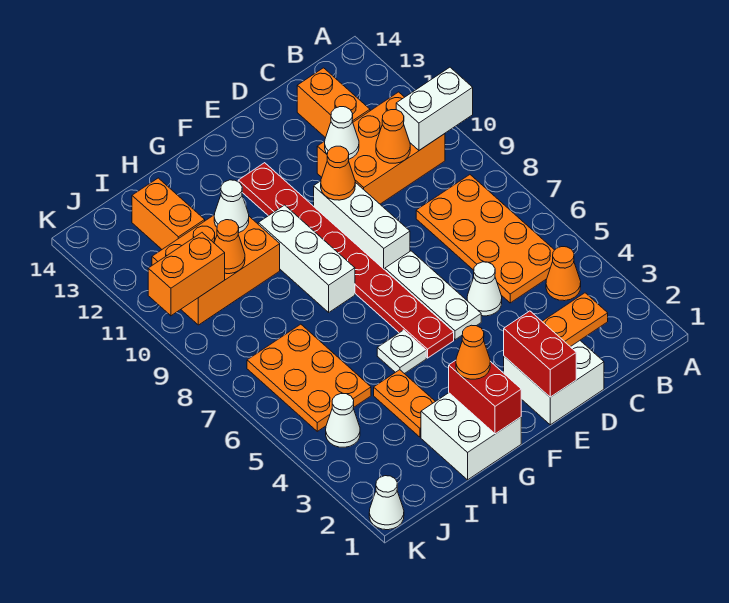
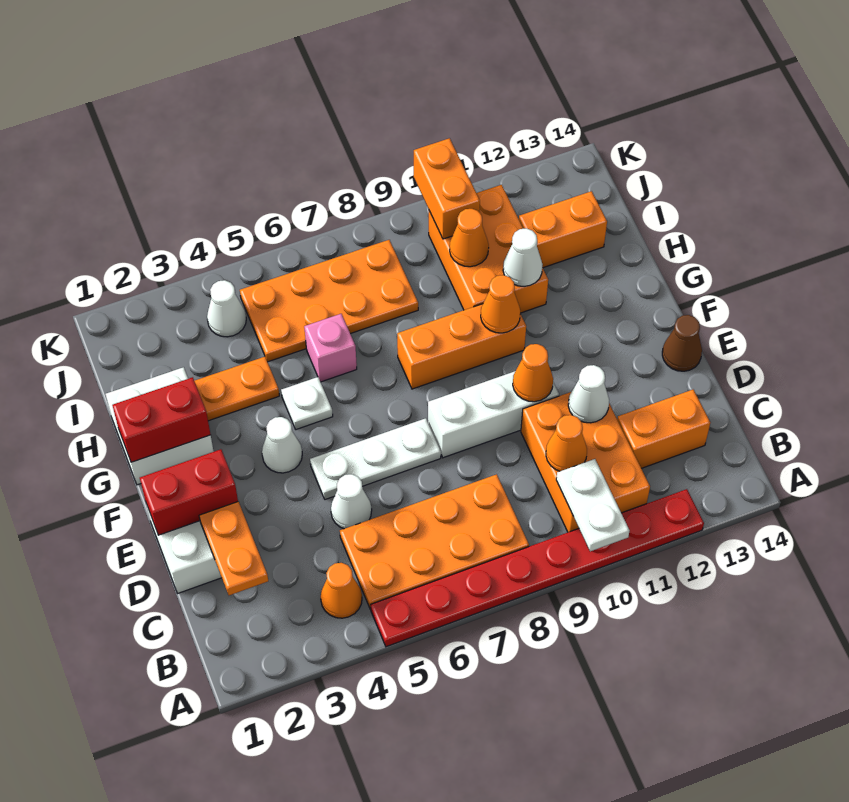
white 1x2 brick [396,67,473,150] -> white 1x2 plate [556,459,630,551]
none -> brown 1x1 cone [662,315,702,371]
red 1x8 plate [238,163,454,358] -> red 1x8 plate moved to [371,489,704,647]
orange 1x1 cone [456,325,490,379] -> orange 1x1 cone moved to [481,275,520,333]
white 1x3 brick [258,205,355,312] -> orange 1x3 brick [397,304,526,389]
none -> pink 1x1 brick [304,314,357,382]
orange 2x3 plate [247,324,371,431] -> orange 2x4 plate [240,240,418,362]
white 1x1 cone [369,476,404,530] -> white 1x1 cone moved to [262,417,302,473]

